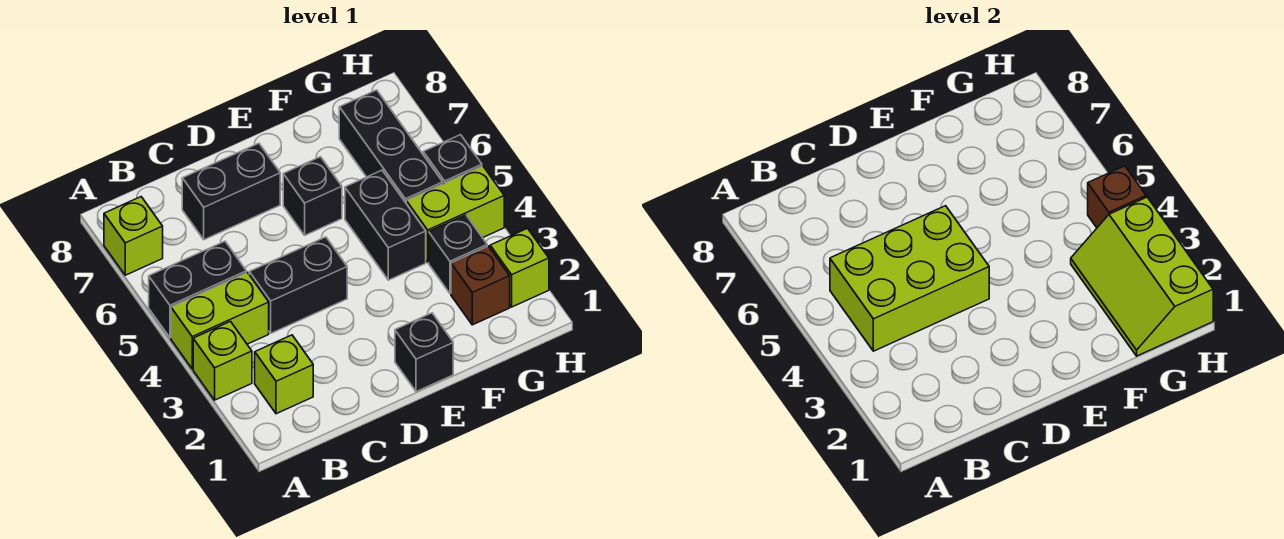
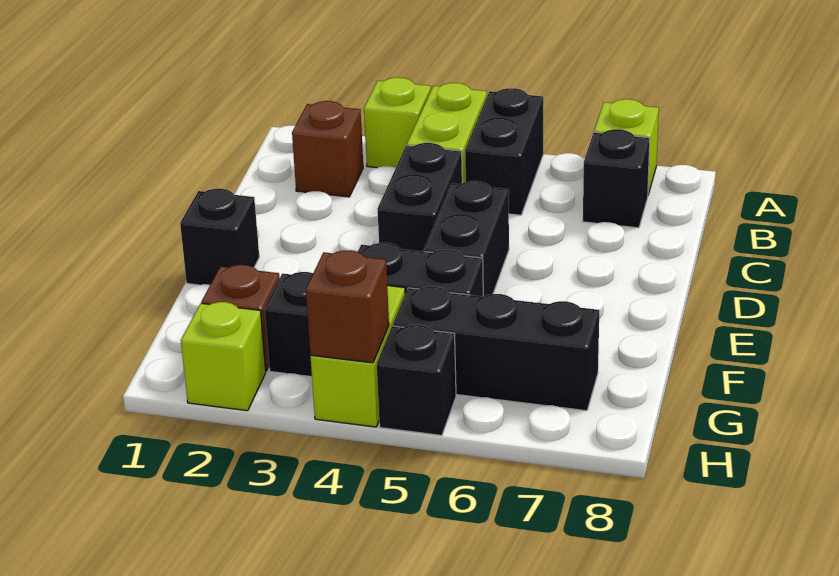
lime 1x1 brick [255,335,313,414] -> brown 1x1 brick [292,101,363,197]
lime 2x3 brick [830,206,989,351] -> none
black 1x2 brick [182,143,280,240] -> black 1x2 brick moved to [424,181,509,297]
black 1x1 brick [283,157,342,235] -> black 1x1 brick moved to [583,129,650,228]
lime 2x3 slope [1071,197,1213,356] -> none

